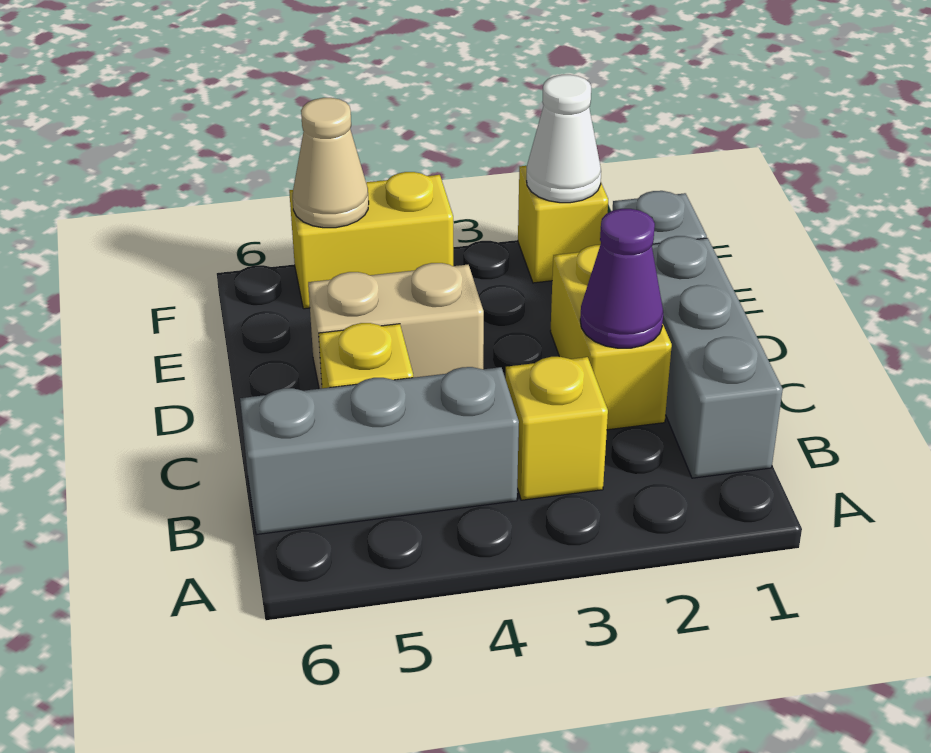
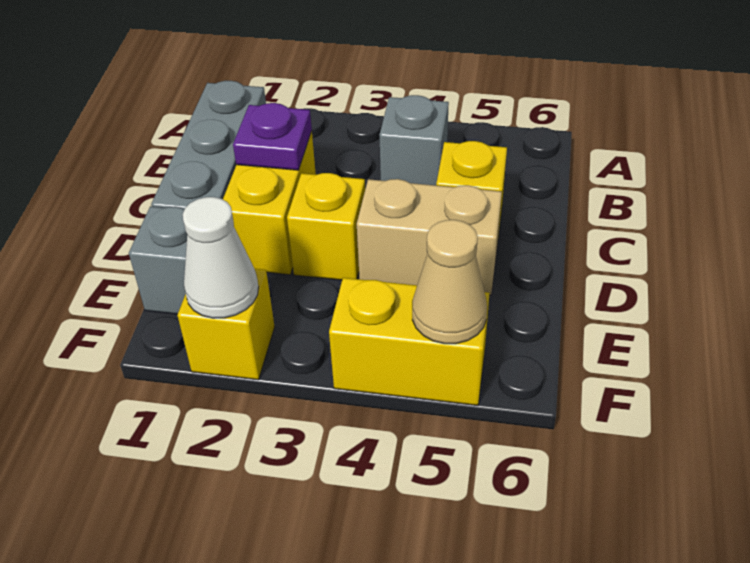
yellow 1x1 brick [505,357,608,500] -> yellow 1x1 brick moved to [287,173,365,280]
grey 1x3 brick [240,367,519,535] -> grey 1x1 brick [380,95,449,185]
purple 1x1 cone [580,209,663,348] -> purple 1x1 plate [233,103,312,170]

